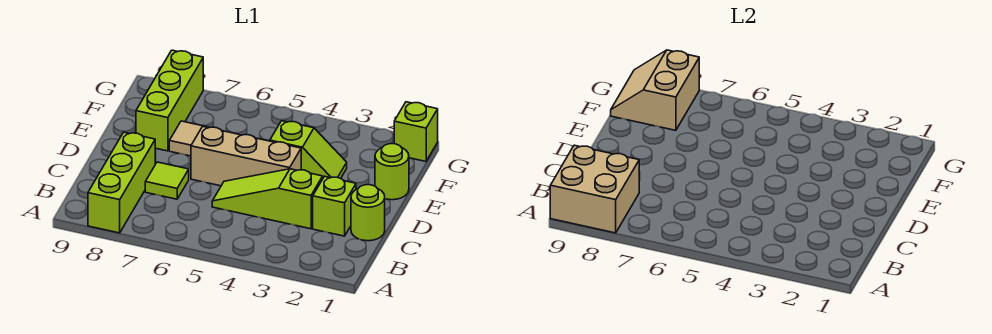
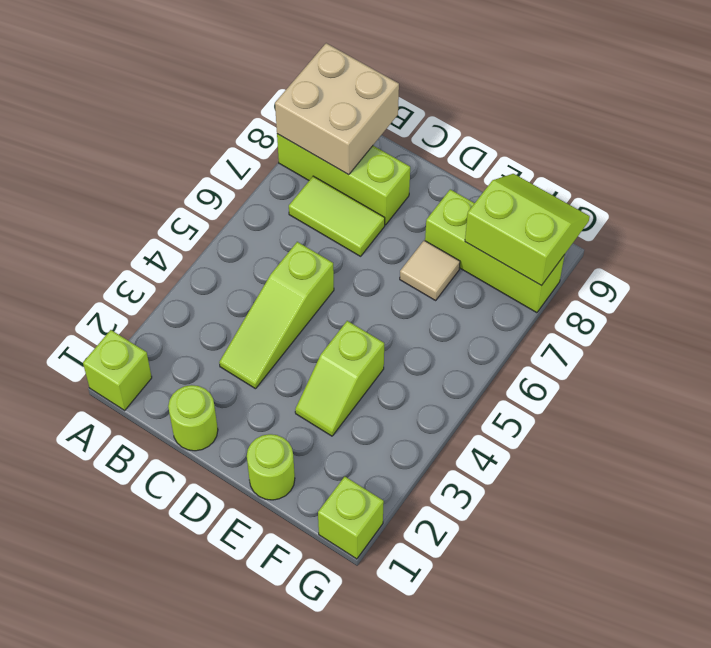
lime 1x1 brick [313,176,356,236] -> lime 1x1 brick moved to [83,330,152,410]
lime 1x3 slope [212,169,323,229] -> lime 1x3 slope turned to [219,242,334,389]
lime 1x1 tile [145,162,189,199] -> lime 1x2 tile [289,176,385,256]
tan 1x3 brick [191,126,301,186] -> none
tan 2x2 slope [611,50,699,130] -> lime 2x2 slope [465,174,590,286]

